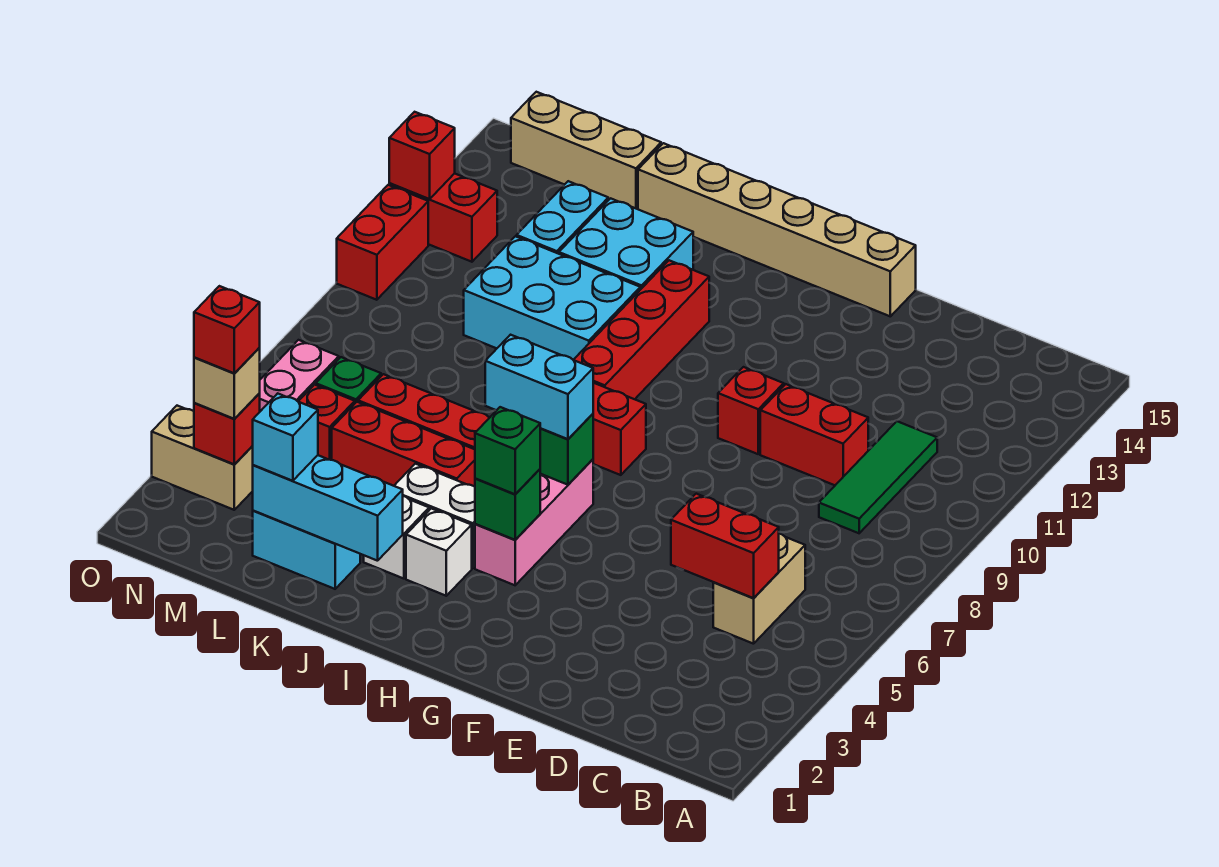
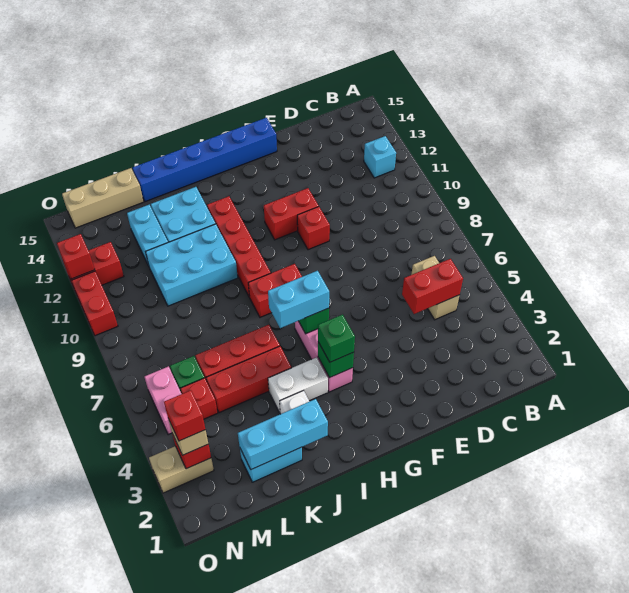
green 1x3 tile [819,421,937,533] -> none
red 1x2 brick [760,384,868,485] -> red 1x2 brick moved to [264,188,319,240]
tan 1x6 brick [638,143,916,316] -> blue 1x6 brick [133,118,277,202]
white 1x1 brick [406,508,472,596] -> none
cyan 1x1 brick [253,393,318,481] -> cyan 1x1 brick moved to [364,136,396,178]

